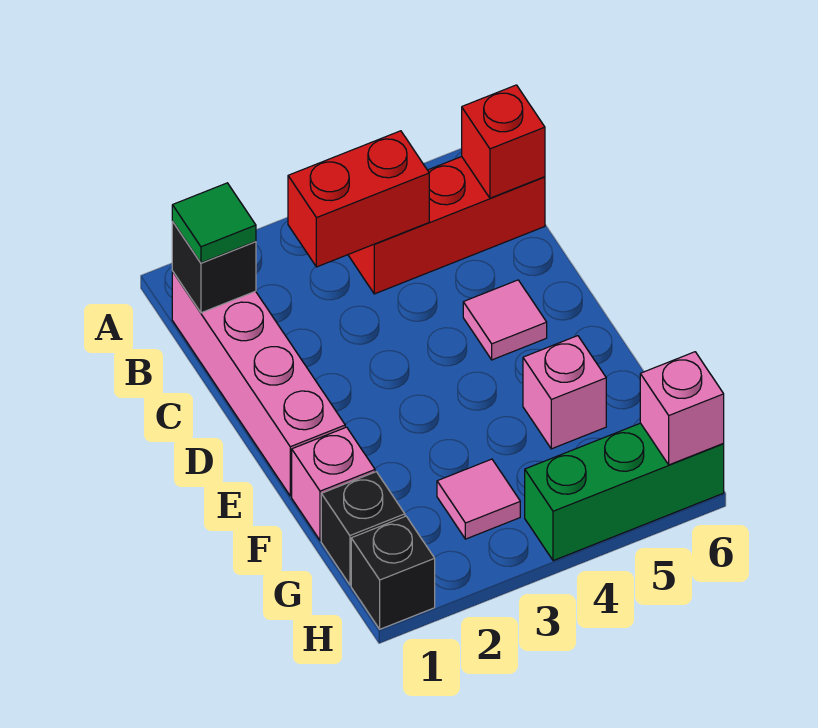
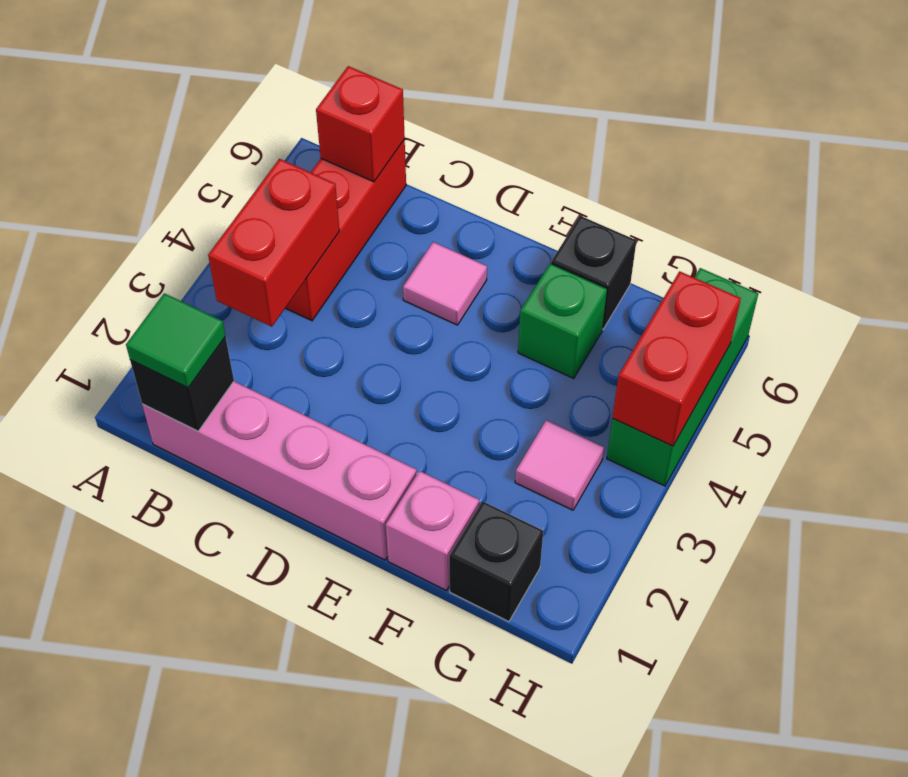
pink 1x1 brick [523,336,606,449] -> green 1x1 brick [518,264,607,379]
black 1x1 brick [351,516,435,629] -> black 1x1 brick moved to [551,216,636,329]
none -> red 1x2 brick [613,271,741,446]
pink 1x1 brick [640,352,724,465] -> none

